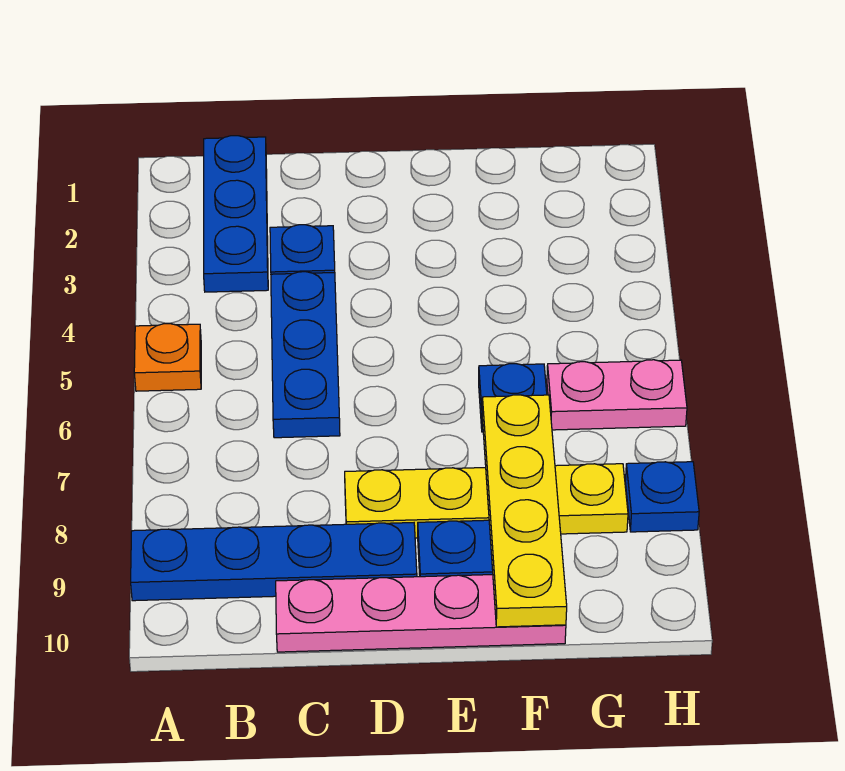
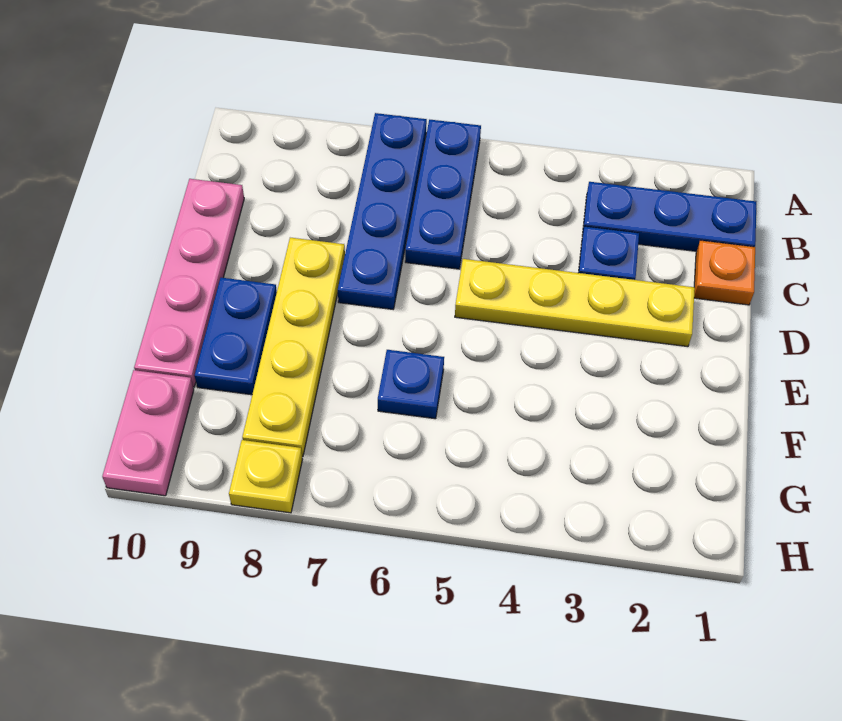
orange 1x1 plate [134,324,201,391] -> orange 1x1 plate moved to [694,240,755,305]
blue 1x4 plate [131,523,417,601] -> blue 1x4 plate moved to [338,113,427,309]
blue 1x3 plate [271,272,340,438] -> blue 1x3 plate turned to [405,120,481,269]
yellow 1x4 plate [482,395,567,627] -> yellow 1x4 plate moved to [455,259,695,347]
pink 1x2 plate [547,360,687,430] -> pink 1x2 plate moved to [102,370,194,496]
blue 1x1 plate [625,462,699,532] -> yellow 1x1 plate [229,440,303,513]

